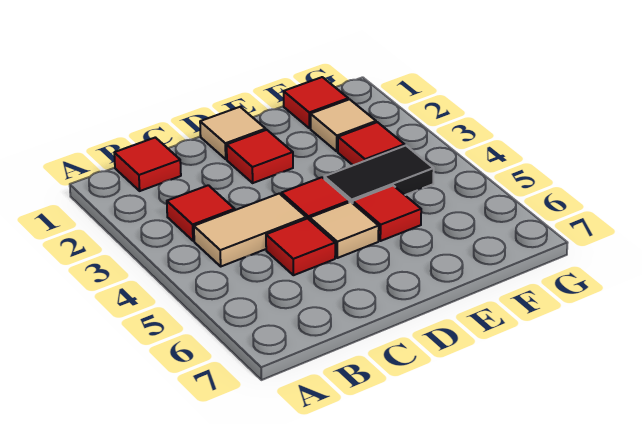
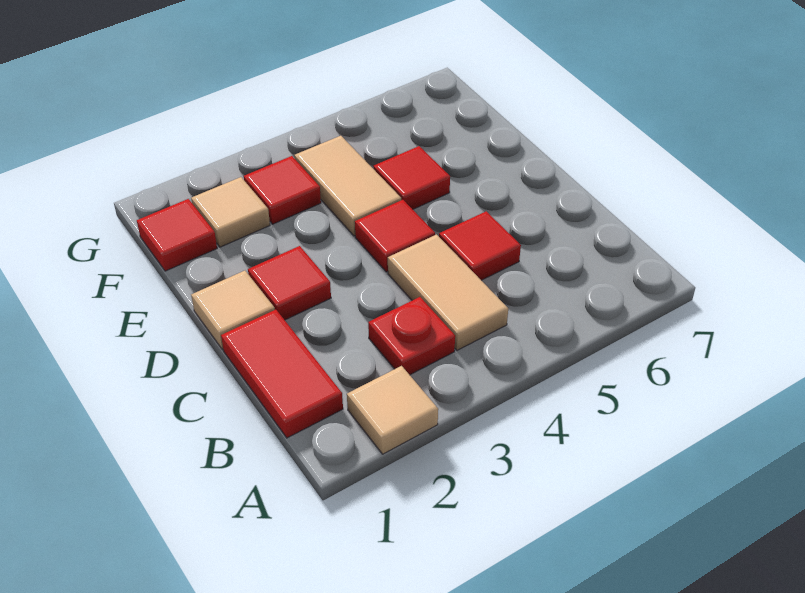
red 1x1 tile [114,137,181,191] -> red 1x2 tile [221,310,343,438]
red 1x1 tile [167,185,235,241] -> red 1x1 plate [368,297,455,375]
tan 1x1 tile [310,202,379,258] -> tan 1x1 tile moved to [347,366,438,454]
black 1x2 tile [324,146,434,203] -> tan 1x2 tile [294,136,401,236]

